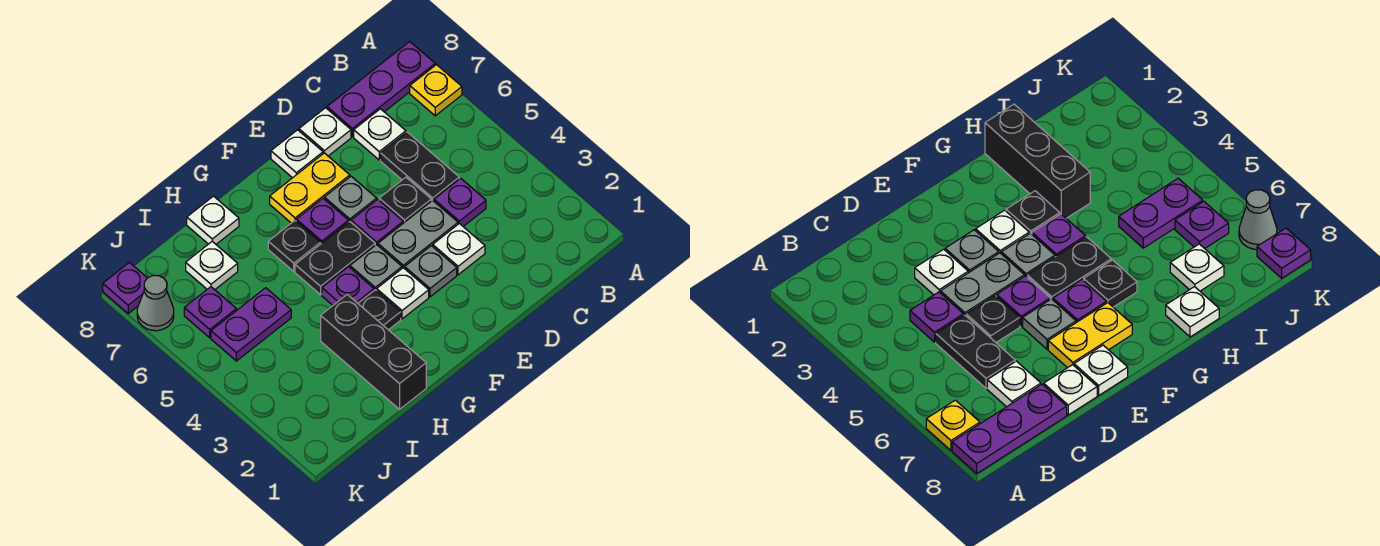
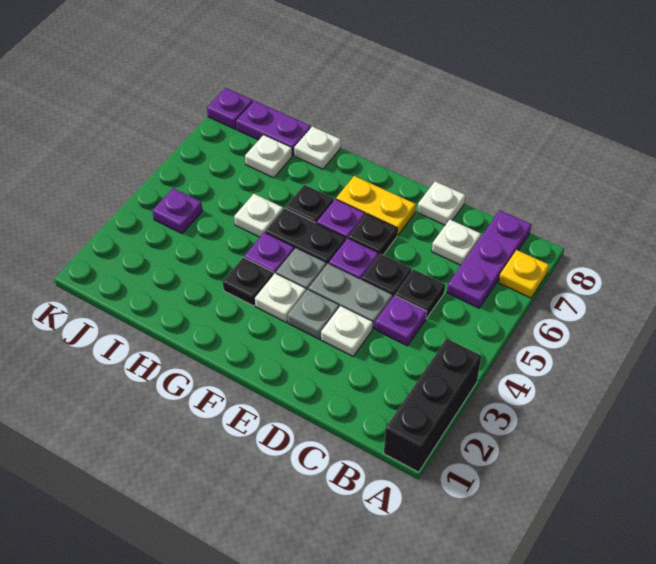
purple 1x3 plate [327,42,435,137] -> purple 1x3 plate turned to [447,210,531,308]
black 1x2 plate [380,132,459,201] -> black 1x1 plate [395,269,445,318]
grey 1x1 plate [324,176,377,222] -> black 1x1 plate [349,214,397,256]
white 1x1 plate [271,130,323,178] -> white 1x1 plate moved to [234,194,283,237]
black 1x3 brick [321,295,426,409] -> black 1x3 brick moved to [384,339,481,472]
purple 1x2 plate [211,288,291,361] -> purple 1x2 plate moved to [236,101,311,156]
purple 1x1 plate [184,287,236,338] -> purple 1x1 plate moved to [152,188,202,234]
grey 1x1 cone [137,276,174,331] -> none

